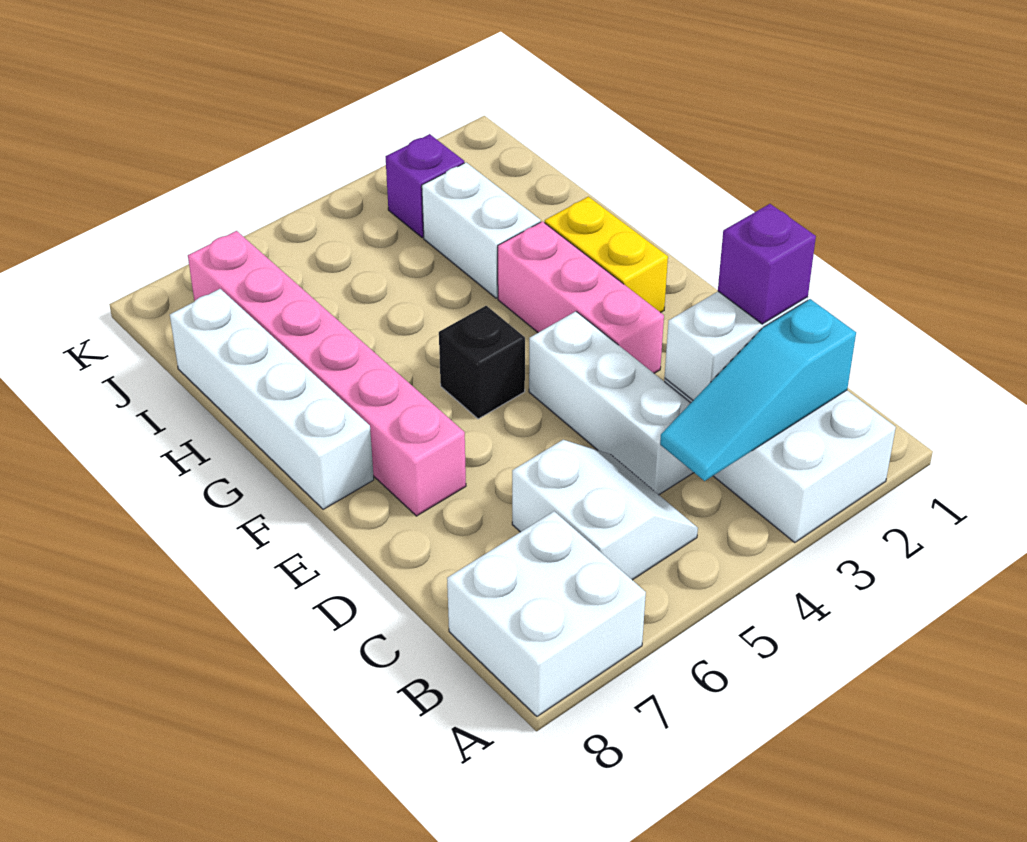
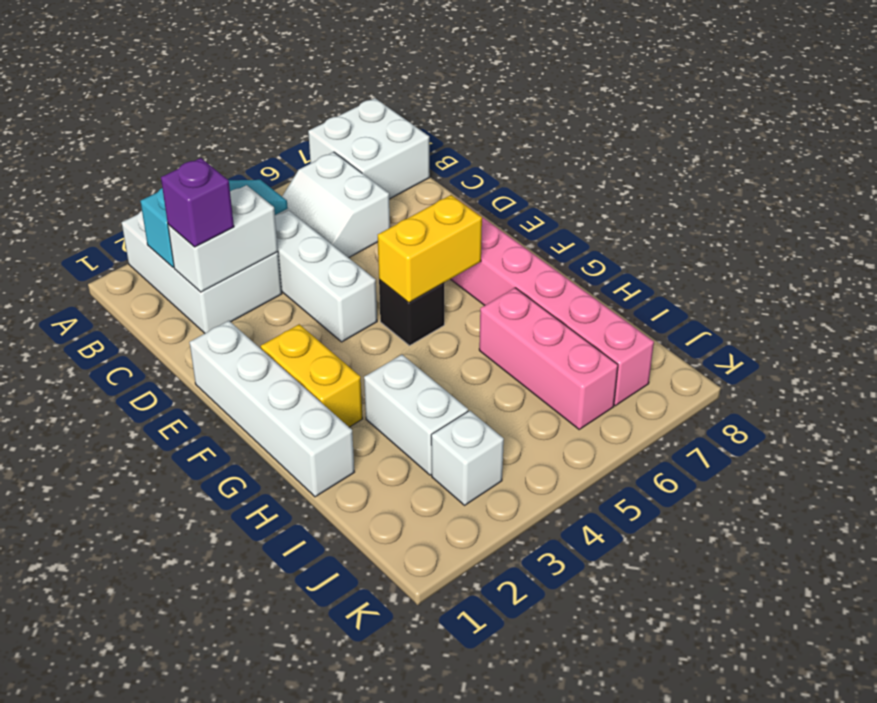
pink 1x3 brick [498,221,664,373] -> pink 1x3 brick moved to [479,288,618,429]
none -> yellow 1x2 brick [378,195,482,303]
white 1x4 brick [170,289,374,509] -> white 1x4 brick moved to [189,321,354,497]
purple 1x1 brick [386,134,464,238] -> white 1x1 brick [431,411,504,505]

